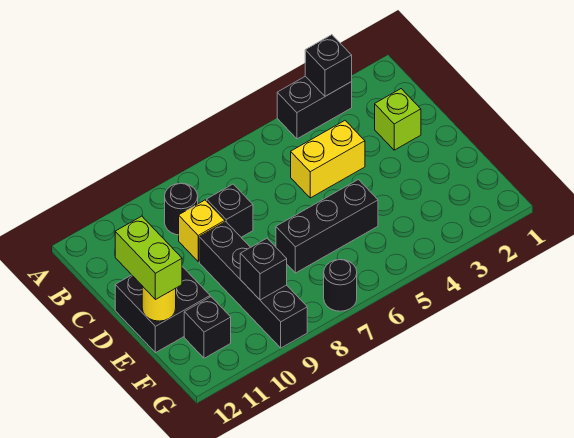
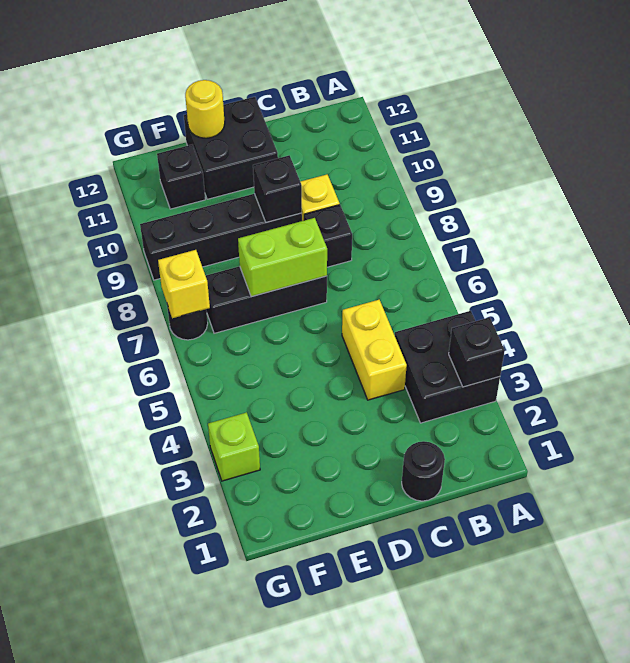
black 1x2 brick [277,76,352,139] -> black 2x2 brick [395,311,500,423]
black 1x1 round brick [165,183,198,235] -> black 1x1 round brick moved to [402,441,445,501]
lime 1x1 brick [375,89,421,150] -> lime 1x1 brick moved to [208,412,260,481]
lime 1x2 brick [115,216,182,300] -> lime 1x2 brick moved to [238,218,327,297]
black 1x3 brick [276,180,378,273] -> black 1x3 brick turned to [206,266,327,333]
black 1x1 brick [240,238,287,300] -> black 1x1 brick moved to [253,155,302,222]
none -> yellow 1x1 brick [158,250,210,318]

